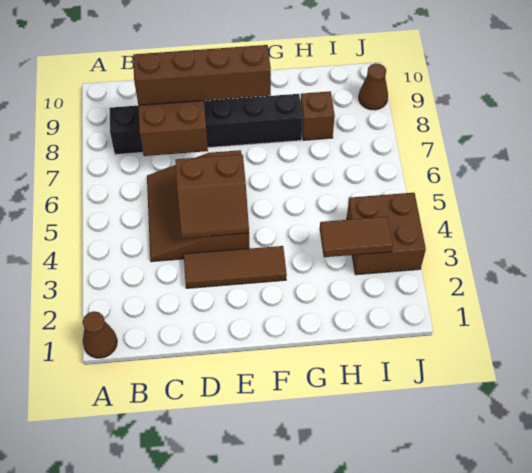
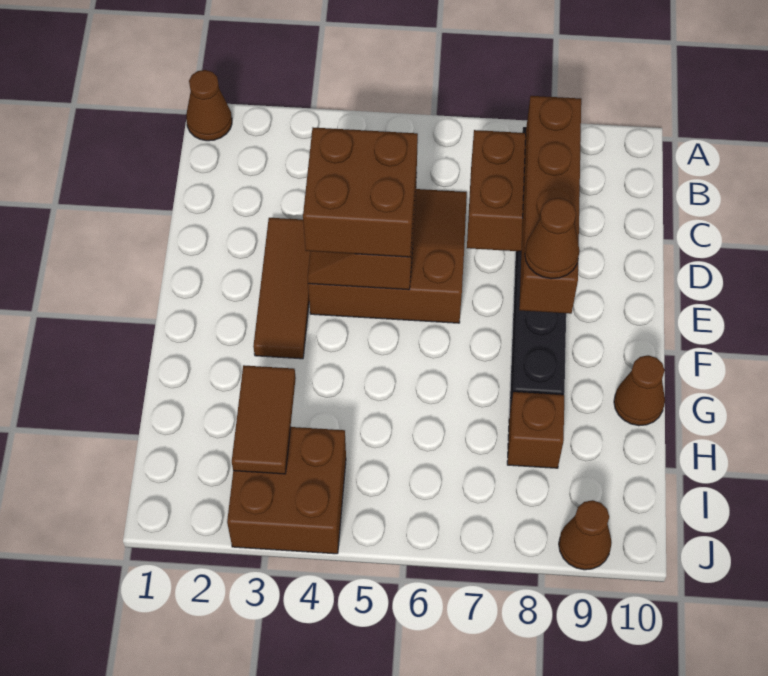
none -> brown 2x2 brick [303,127,418,257]
none -> brown 1x1 cone [525,198,580,279]
none -> brown 1x1 cone [614,355,665,426]

